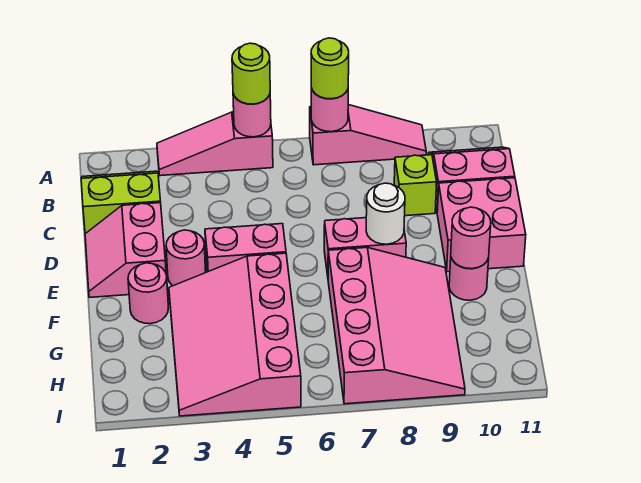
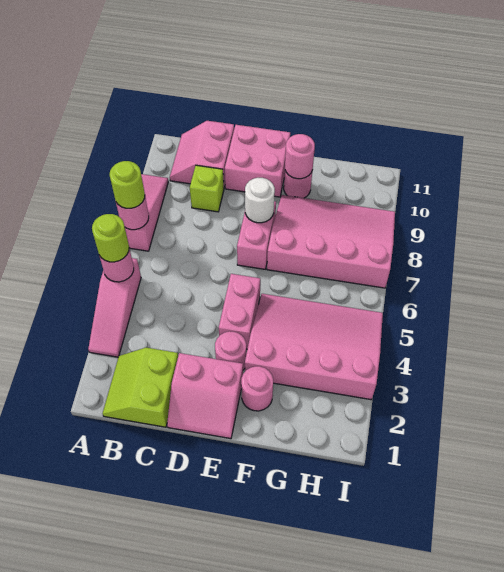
pink 3x4 slope [169,253,301,416] -> pink 3x4 slope turned to [245,294,383,400]

